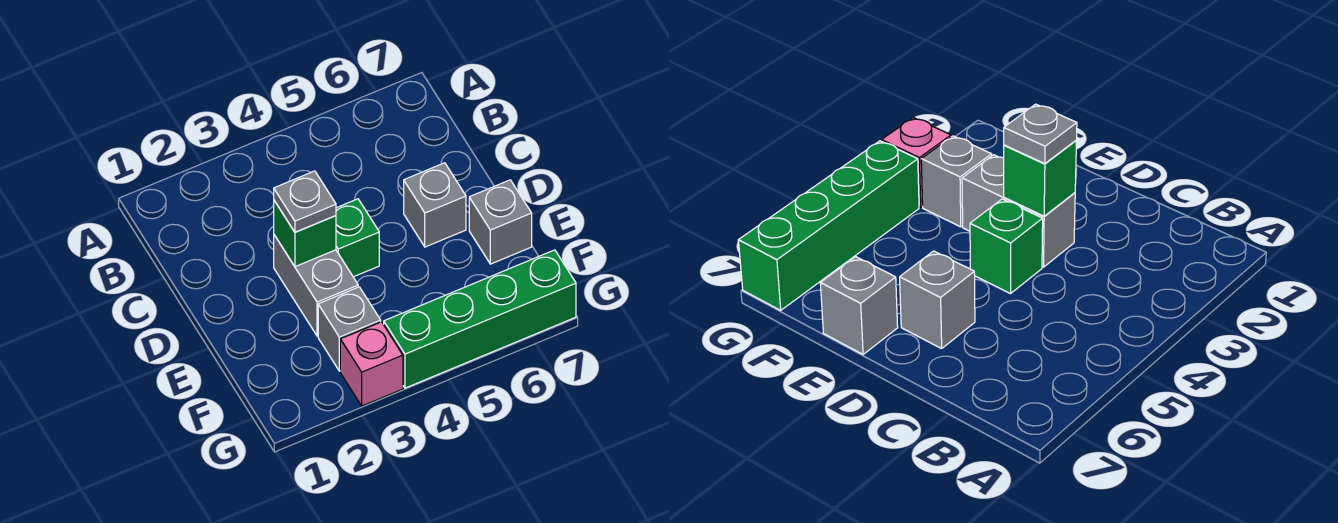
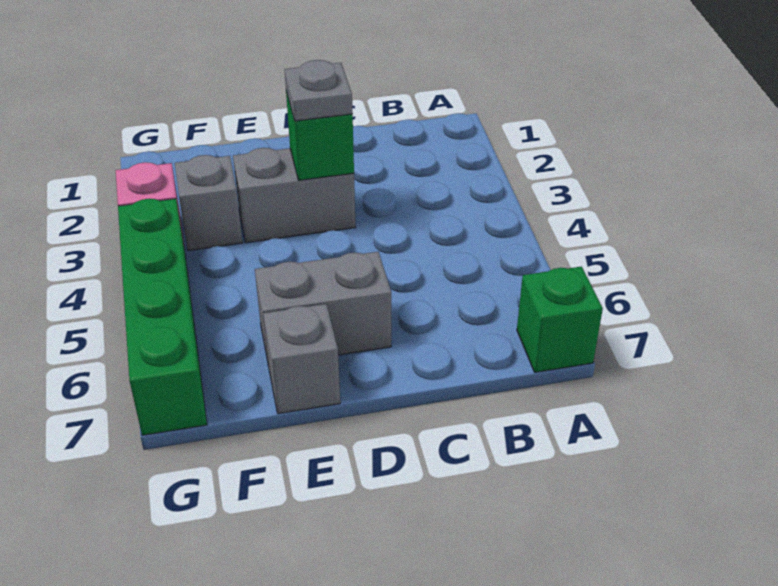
green 1x1 brick [336,199,379,277] -> green 1x1 brick moved to [517,267,603,372]
grey 1x1 brick [404,163,466,247] -> grey 1x2 brick [255,252,391,366]

